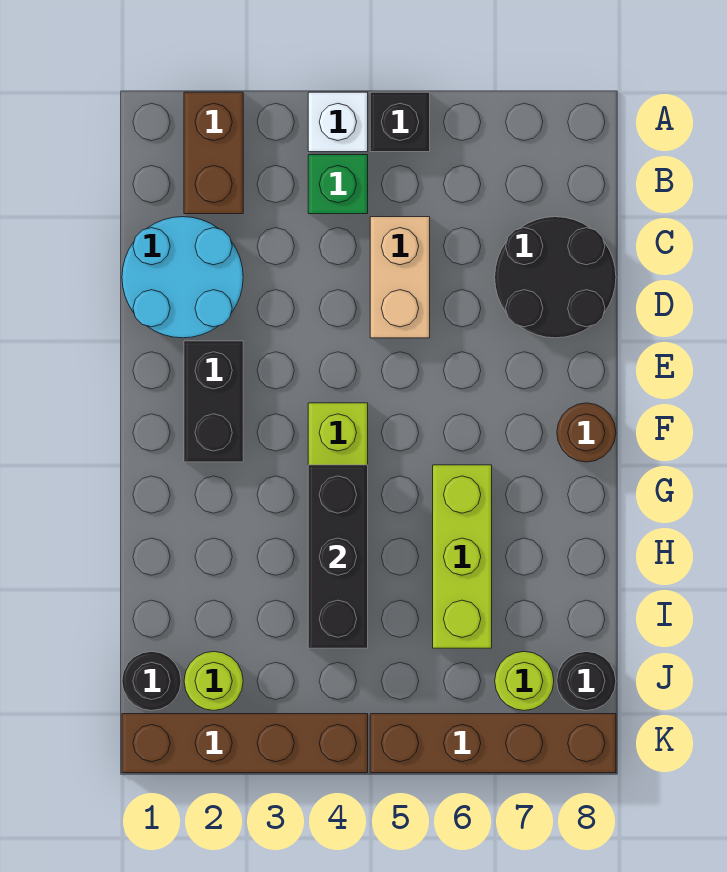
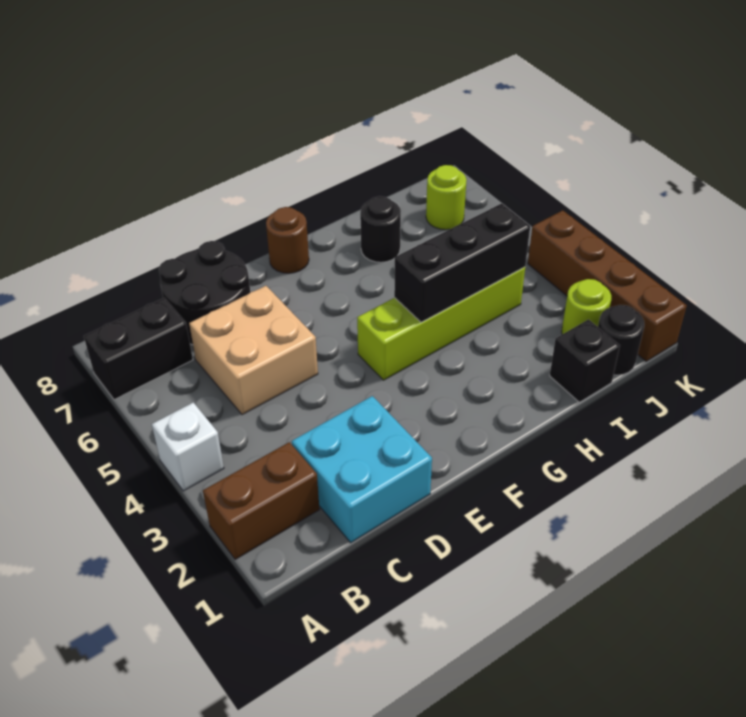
black 1x1 brick [370,92,430,152] -> black 1x1 brick moved to [550,319,620,402]
green 1x1 brick [308,155,368,214] -> none
cyan 2x2 round brick [122,217,243,338] -> cyan 2x2 brick [292,396,432,543]
tan 1x2 brick [370,217,430,338] -> tan 2x2 brick [189,286,318,415]
black 1x2 brick [184,341,243,462] -> black 1x2 brick moved to [84,298,193,400]
lime 1x3 brick [433,465,492,648] -> none
black 1x1 round brick [557,651,616,711] -> black 1x1 round brick moved to [360,196,401,262]
brown 1x4 brick [370,714,616,773] -> none

